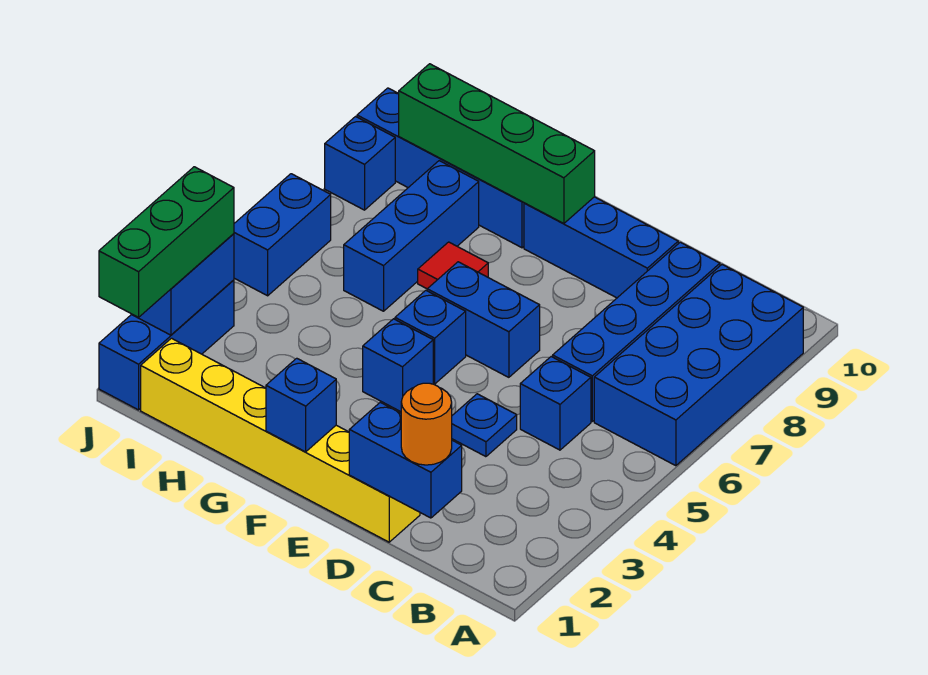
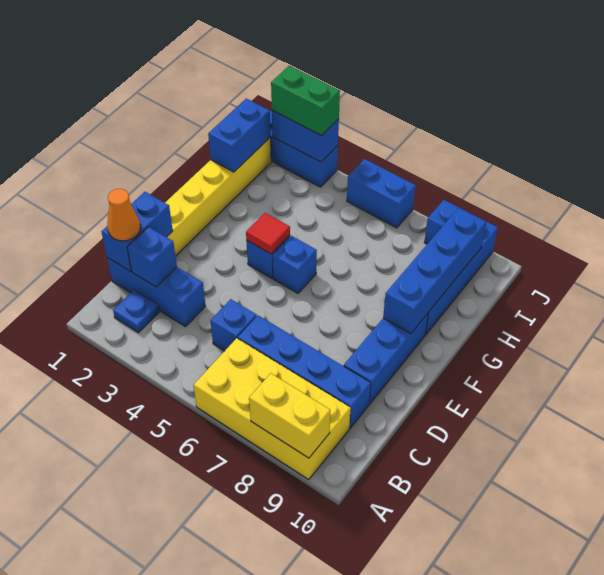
blue 2x4 brick [594,265,803,466] -> yellow 2x4 brick [194,338,351,479]
none -> yellow 1x2 brick [249,373,330,458]
orange 1x1 round brick [401,383,452,465] -> orange 1x1 cone [107,189,141,241]
blue 1x1 plate [452,394,517,457] -> blue 1x1 plate moved to [113,290,159,333]
blue 1x2 brick [427,262,540,377] -> blue 1x2 brick moved to [208,99,271,172]
blue 1x1 brick [266,358,336,452] -> blue 1x1 brick moved to [127,227,177,287]
green 1x4 brick [399,64,595,224] -> blue 1x4 brick [383,208,486,333]
red 1x1 tile [418,242,488,289] -> red 1x1 tile moved to [246,213,290,254]
blue 1x3 brick [344,161,479,311] -> blue 1x3 brick moved to [107,258,205,327]
green 1x3 brick [99,167,234,317] -> green 1x2 brick [271,66,340,136]

